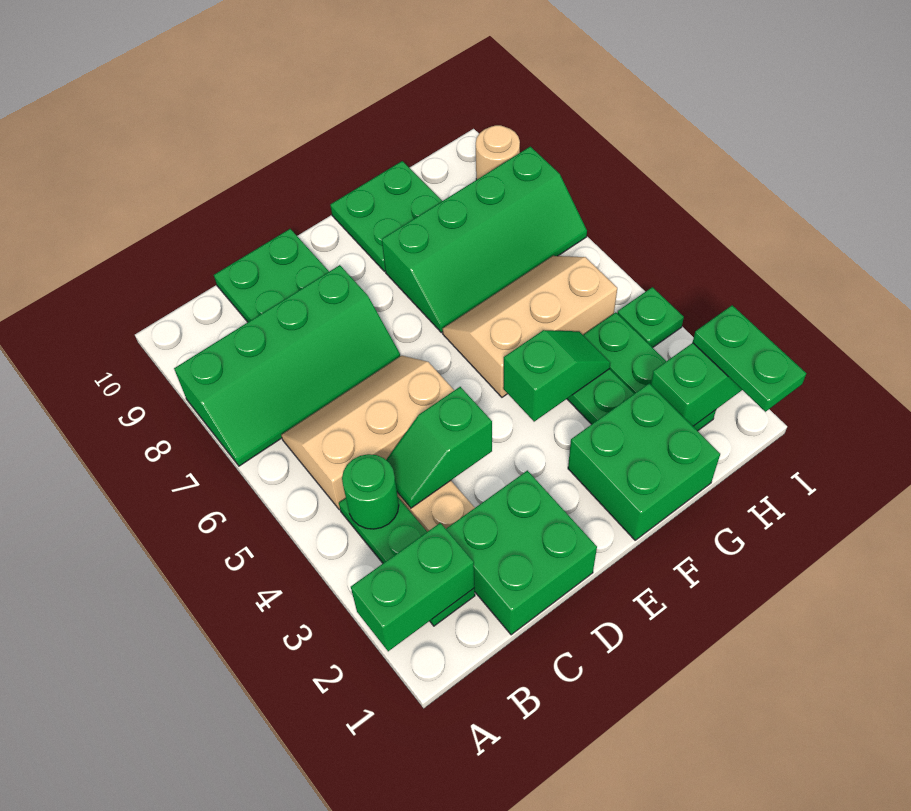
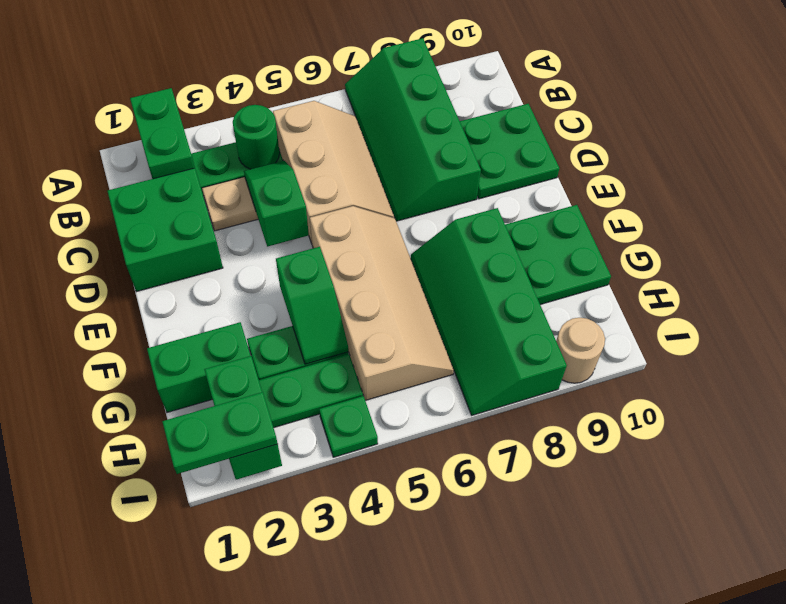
green 2x2 brick [568,384,720,540] -> green 1x2 brick [147,322,251,412]
tan 2x3 slope [442,256,617,397] -> tan 2x4 slope [310,206,454,400]

